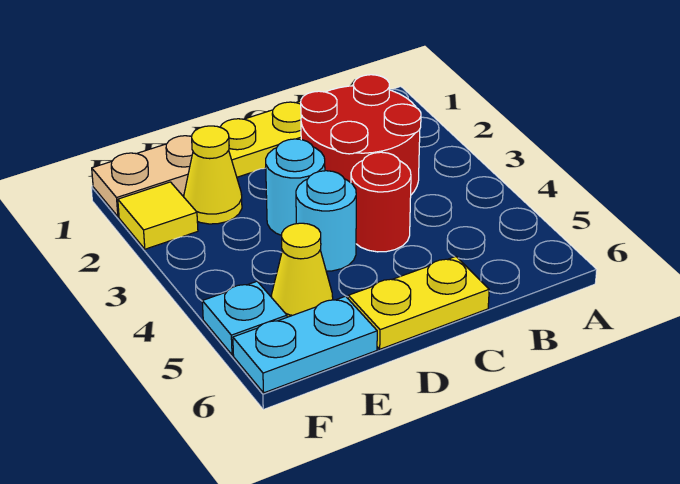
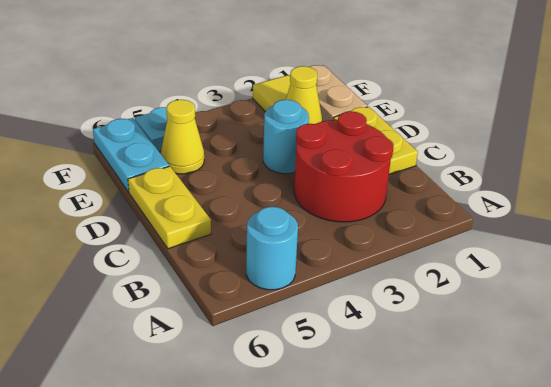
red 1x1 round brick [351,152,411,252] -> none
cyan 1x1 round brick [296,171,356,271] -> cyan 1x1 round brick moved to [246,207,298,290]

